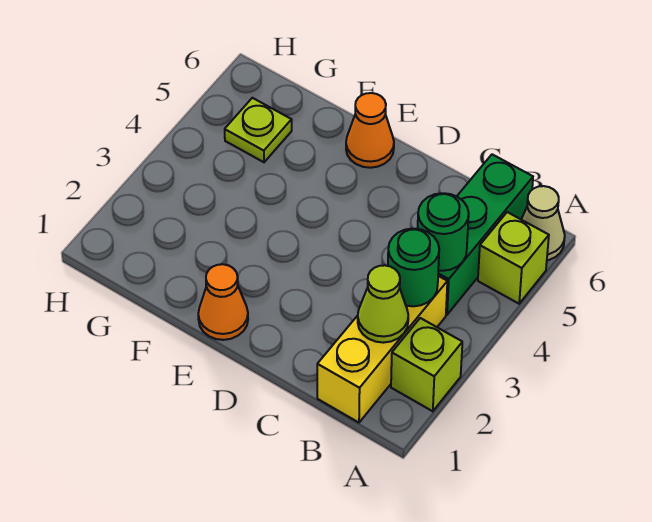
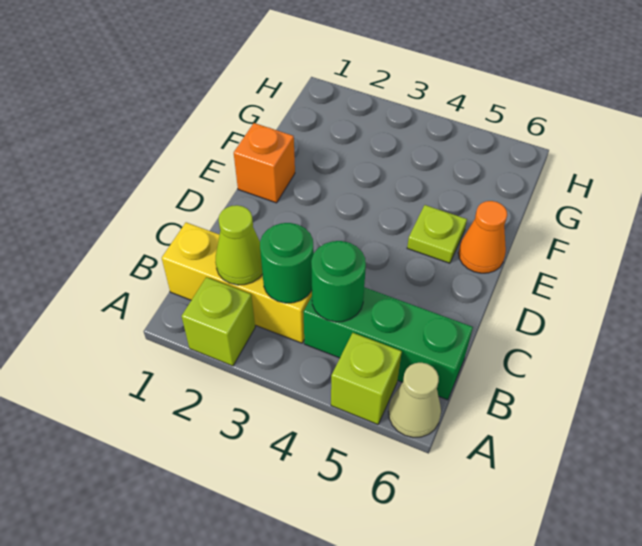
orange 1x1 cone [198,264,248,340] -> orange 1x1 brick [234,123,295,203]
lime 1x1 plate [225,98,292,162] -> lime 1x1 plate moved to [407,205,467,263]

